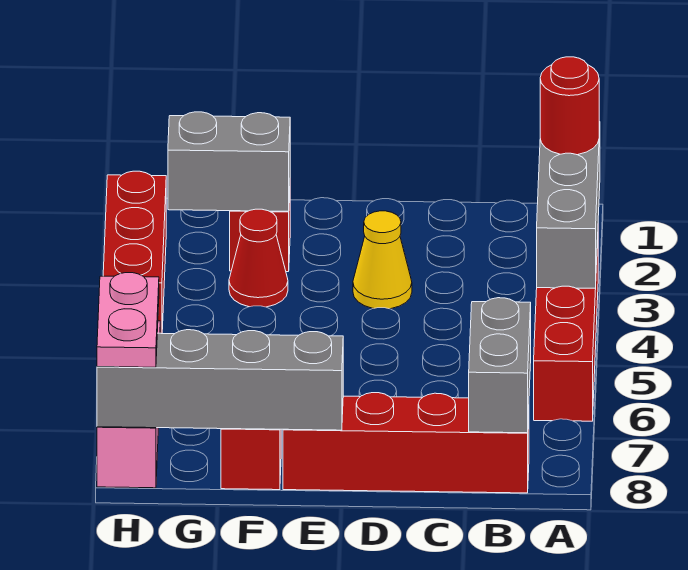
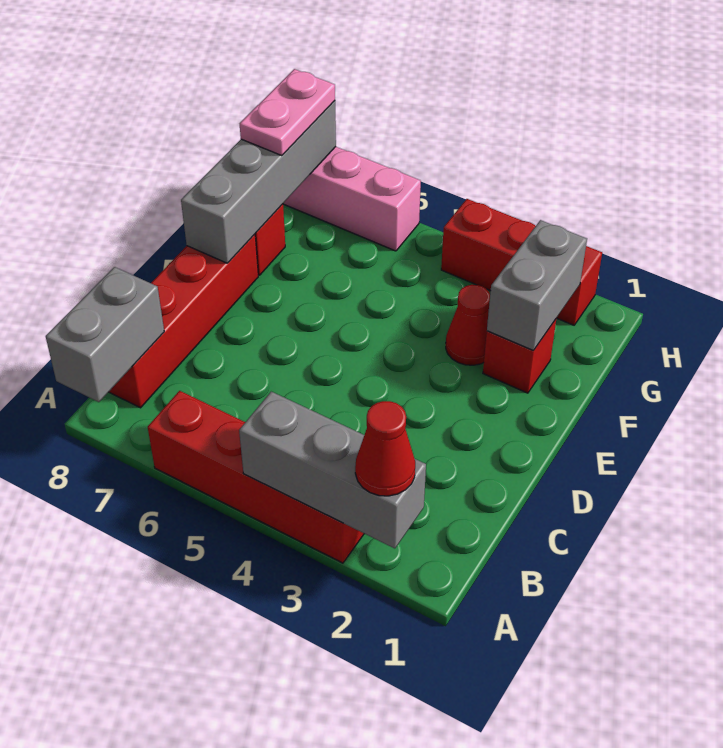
red 1x1 round brick [540,57,599,155] -> red 1x1 cone [355,401,415,496]
grey 1x2 brick [469,298,531,433] -> grey 1x2 brick turned to [46,267,164,402]
yellow 1x1 cone [353,211,412,309] -> none
pink 1x2 plate [97,273,159,367] -> pink 1x2 plate turned to [240,69,335,156]

